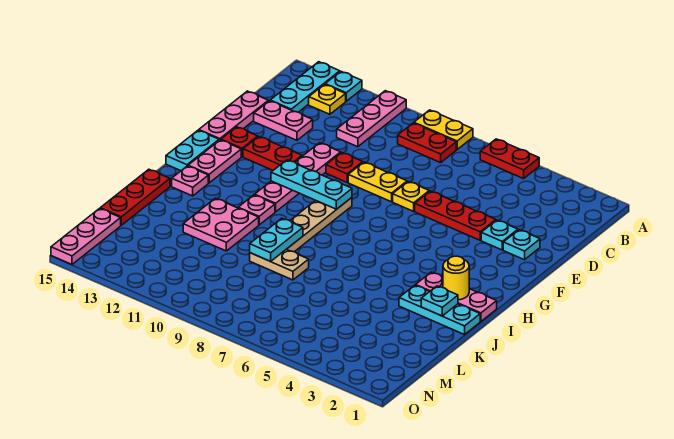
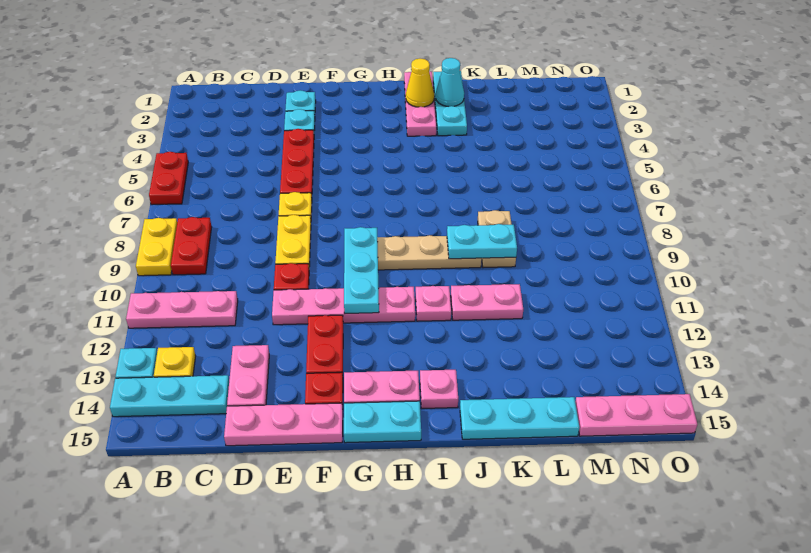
yellow 1x1 round brick [443,256,469,300] -> yellow 1x1 cone [406,59,434,107]
cyan 1x1 plate [421,286,458,316] -> cyan 1x1 cone [436,58,464,107]
pink 2x2 plate [183,198,259,251] -> pink 1x2 plate [451,284,523,320]
red 1x3 plate [100,169,170,225] -> cyan 1x3 plate [460,397,579,439]

